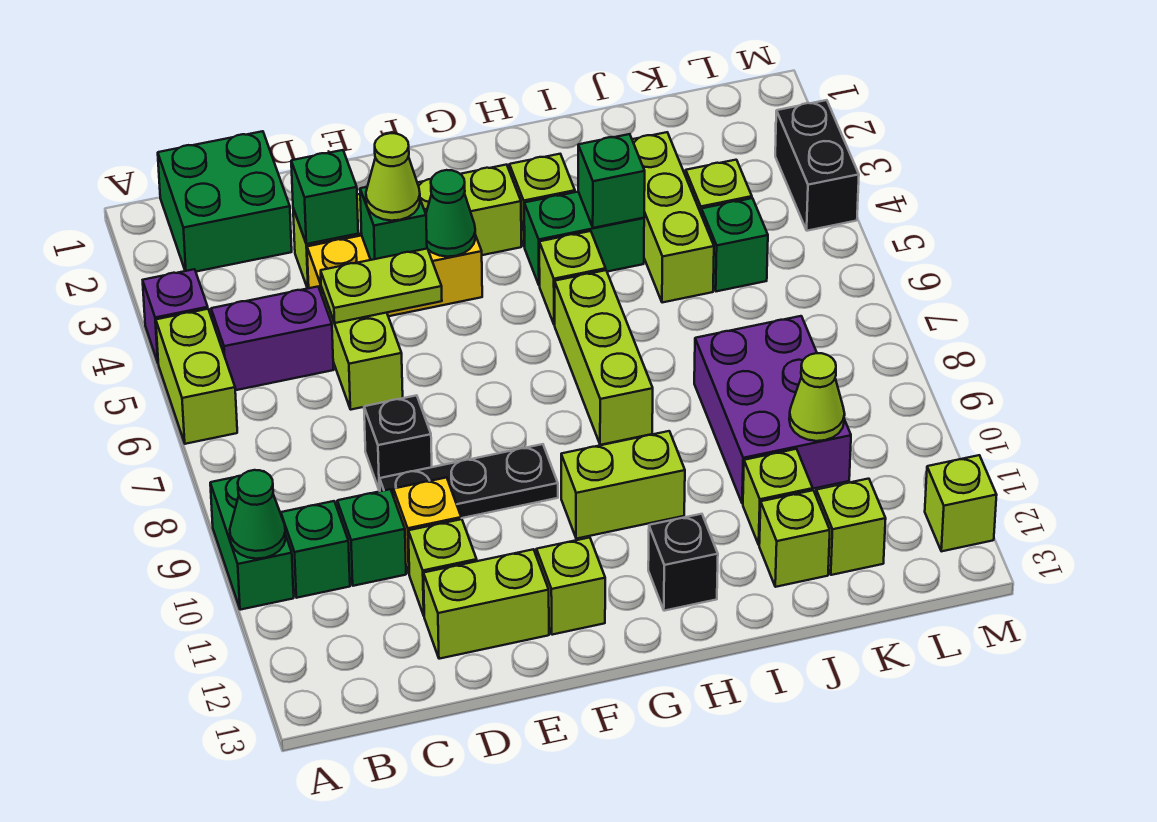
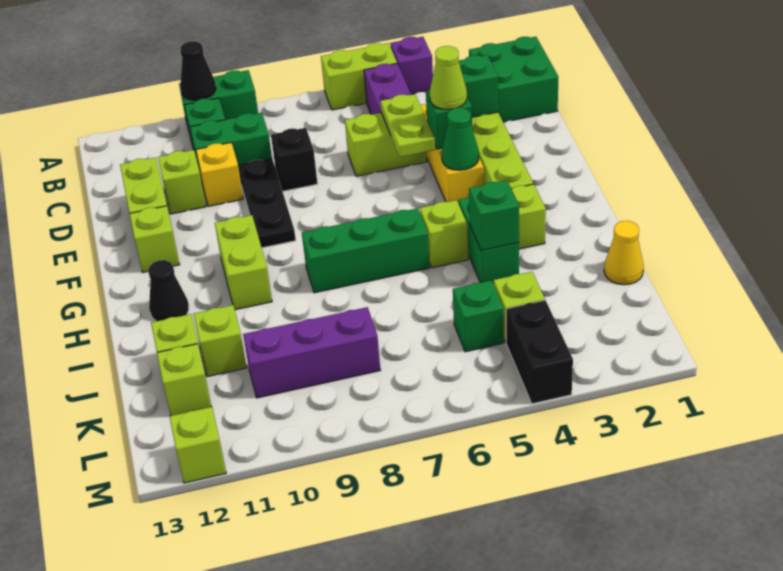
green 1x1 cone [230,470,286,559] -> black 1x1 cone [180,41,216,100]
green 1x1 brick [337,489,406,586] -> green 1x2 brick [190,113,272,171]
lime 1x3 brick [555,270,653,445] -> green 1x3 brick [302,208,430,293]
black 1x1 brick [648,514,718,611] -> black 1x1 cone [148,260,189,321]
none -> yellow 1x1 cone [604,221,644,285]
lime 1x3 brick [632,132,714,303] -> none
purple 2x3 brick [694,316,851,504] -> purple 1x3 brick [243,307,380,398]
lime 1x1 cone [789,353,845,441] -> none
black 1x2 brick [775,100,859,231] -> black 1x2 brick turned to [506,300,573,404]

